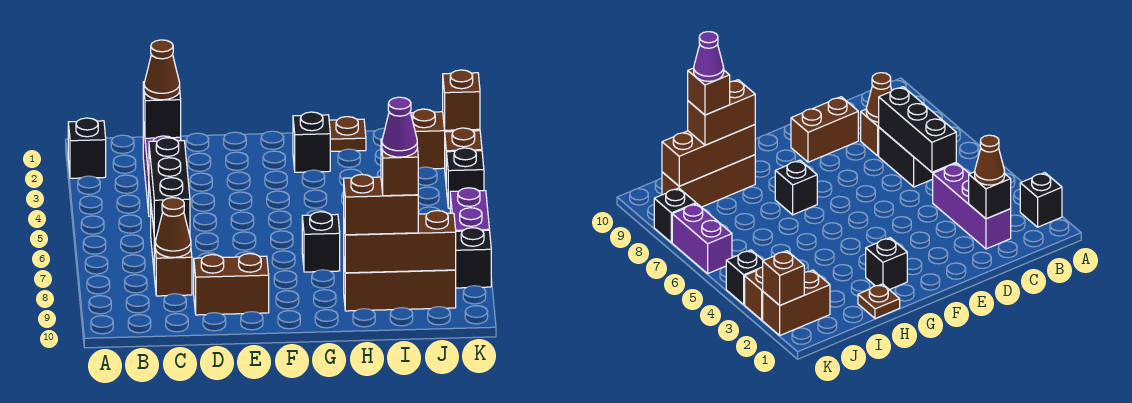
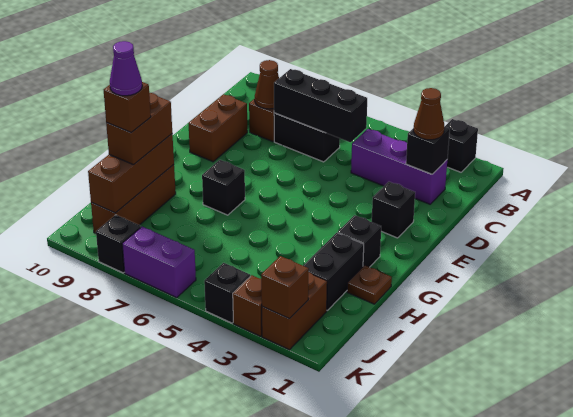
none -> black 1x1 brick [372,182,415,238]
none -> black 1x2 brick [303,233,364,311]

